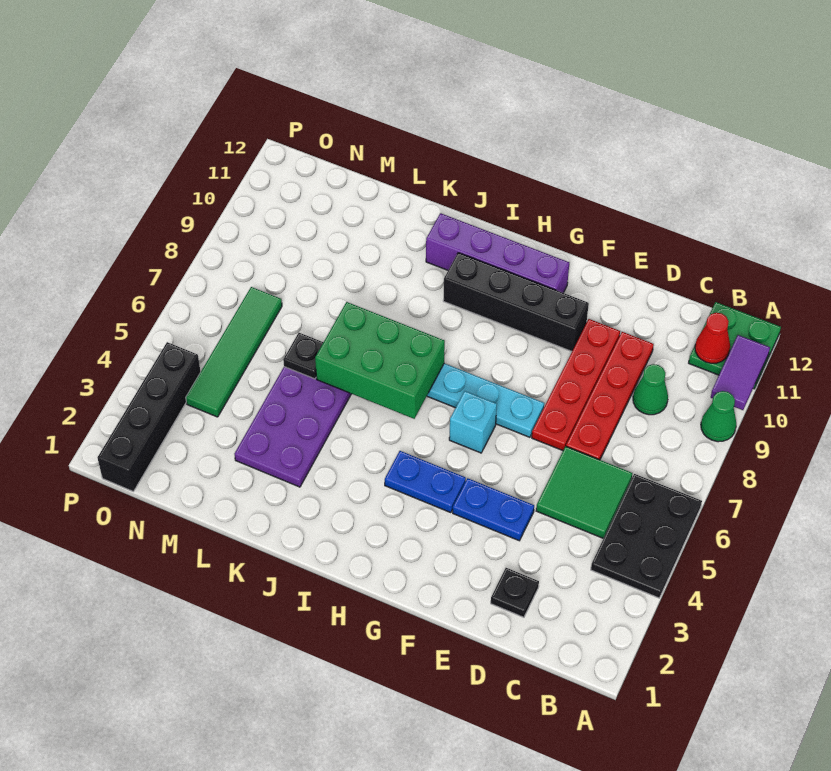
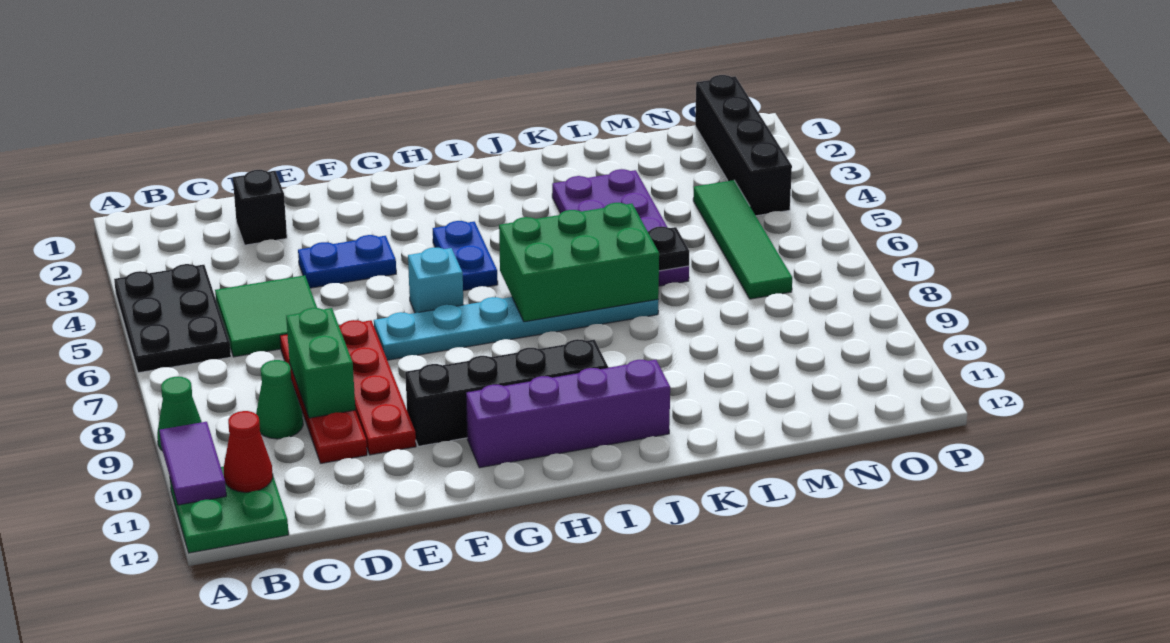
black 1x1 plate [491,568,539,617] -> black 1x1 brick [233,170,287,245]
none -> green 1x2 brick [286,308,355,418]
blue 1x2 plate [385,451,466,513] -> blue 1x2 plate turned to [433,221,498,291]

